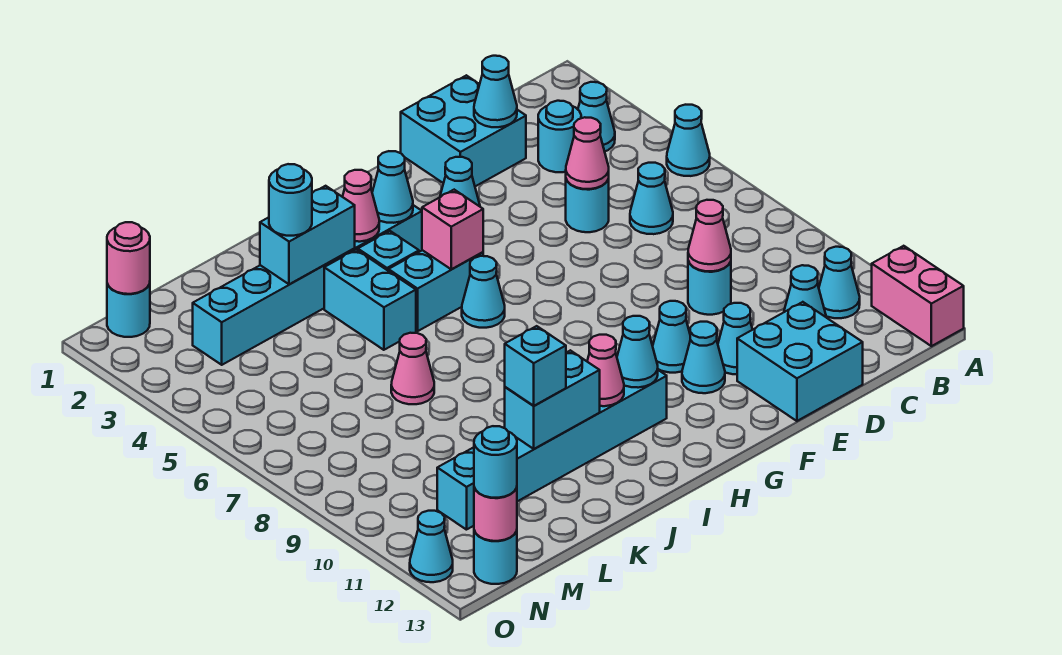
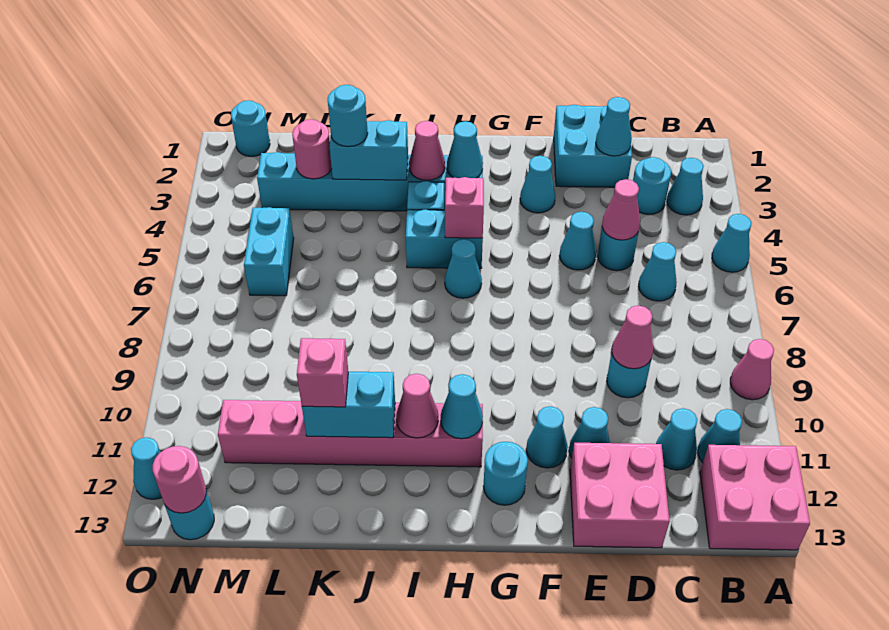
pink 1x2 brick [872,246,964,346] -> pink 2x2 brick [700,445,810,550]
cyan 2x2 brick [737,302,863,421] -> pink 2x2 brick [570,443,670,548]
cyan 1x1 cone [653,301,690,373] -> cyan 1x1 cone moved to [559,212,596,270]
cyan 1x6 brick [437,370,667,530] -> pink 1x6 brick [218,400,483,467]
cyan 1x2 brick [324,250,416,350] -> cyan 1x2 brick moved to [244,207,294,296]
pink 1x1 cone [391,333,434,404] -> pink 1x1 cone moved to [730,339,774,400]
cyan 1x1 brick [505,326,566,406] -> pink 1x1 brick [297,338,348,407]
pink 1x1 round brick [107,222,150,294] -> pink 1x1 round brick moved to [292,119,332,179]
cyan 1x1 round brick [474,426,517,498] -> cyan 1x1 round brick moved to [483,442,528,505]

